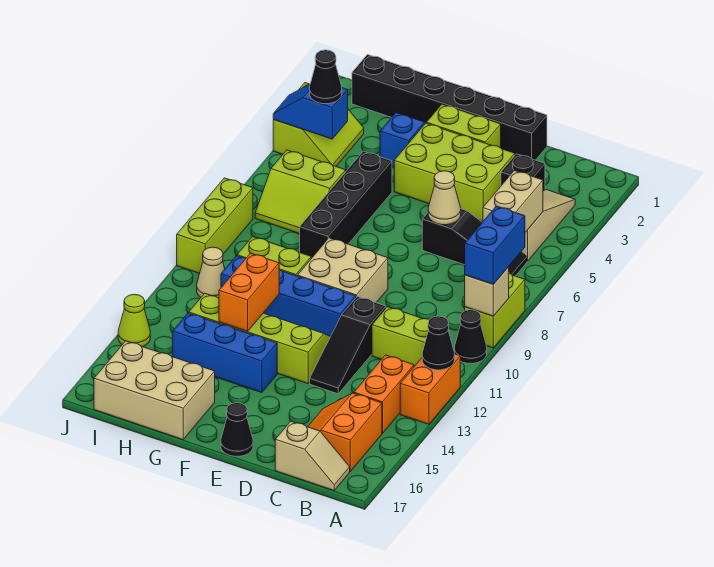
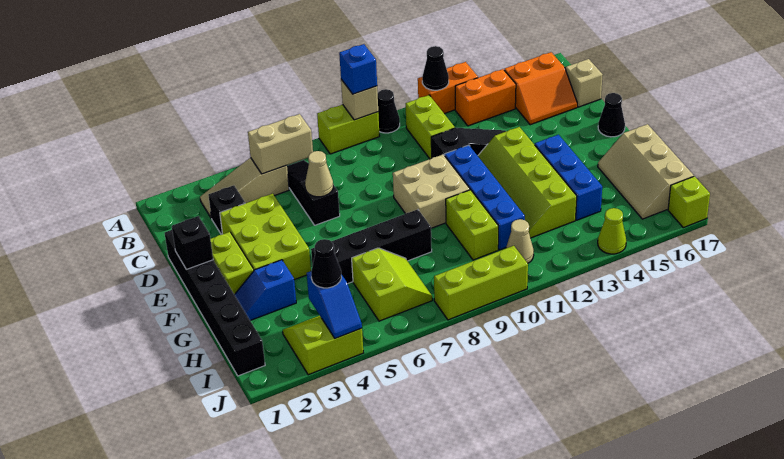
blue 1x2 brick [465,206,525,284] -> blue 1x1 brick [339,44,377,94]
none -> black 1x1 brick [172,216,213,270]
orange 1x2 brick [219,253,279,332] -> none
tan 2x3 brick [94,341,215,440] -> tan 2x3 slope [598,124,694,219]
none -> lime 1x1 brick [668,176,710,228]

